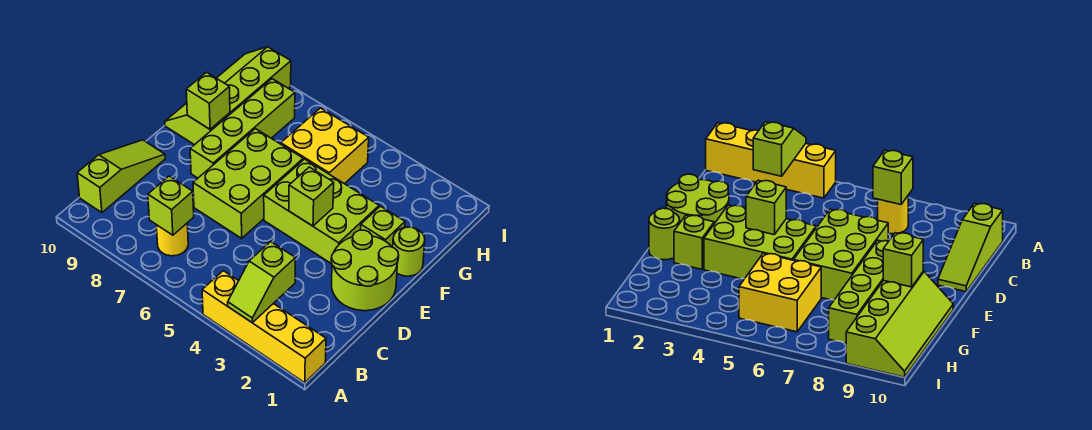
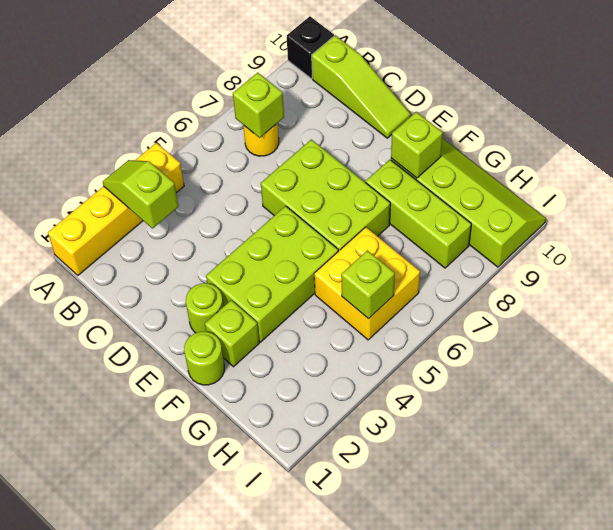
none -> black 1x1 brick [287,16,334,79]
lime 2x2 round brick [331,230,399,311] -> lime 1x1 round brick [186,283,224,333]
lime 1x1 brick [289,167,334,226] -> lime 1x1 brick moved to [341,250,395,319]
lime 1x4 brick [190,79,295,178] -> lime 1x3 brick [366,160,471,268]

